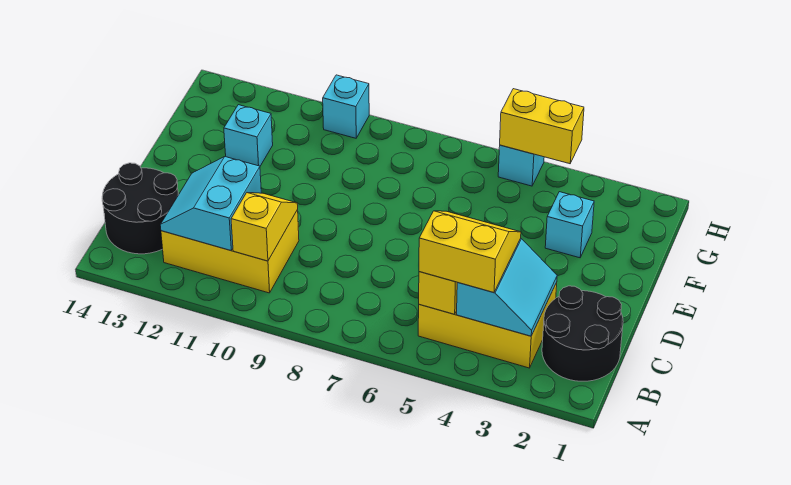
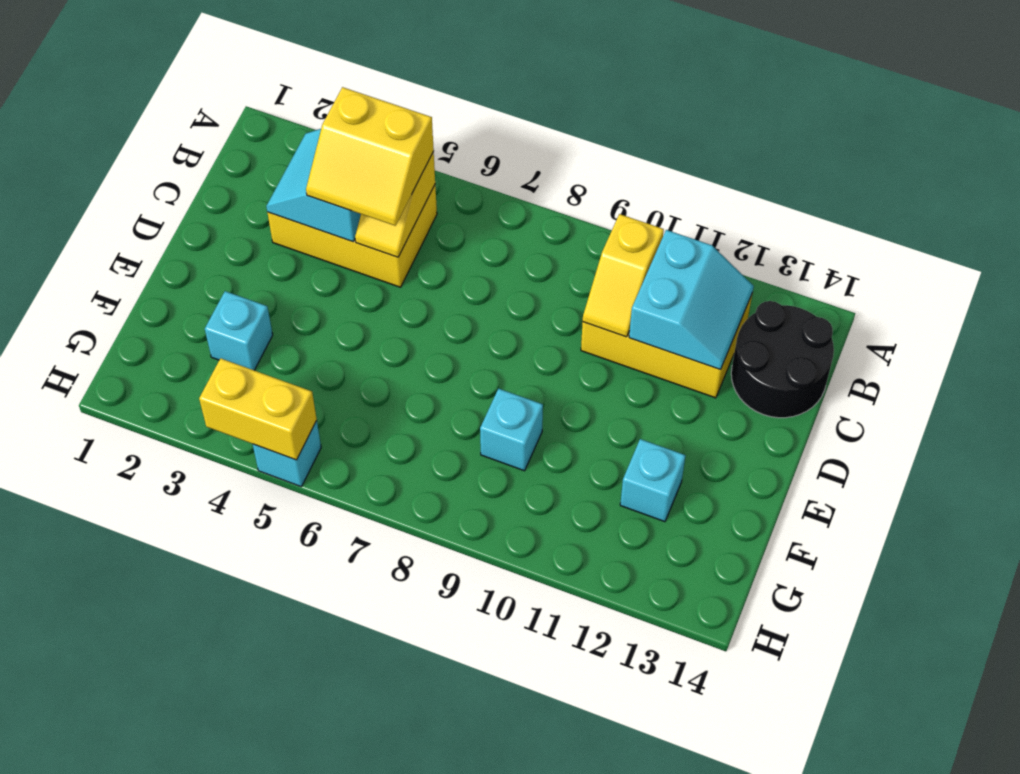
black 2x2 round brick [542,286,623,381] -> none
cyan 1x1 brick [323,75,369,138] -> cyan 1x1 brick moved to [480,389,543,471]

